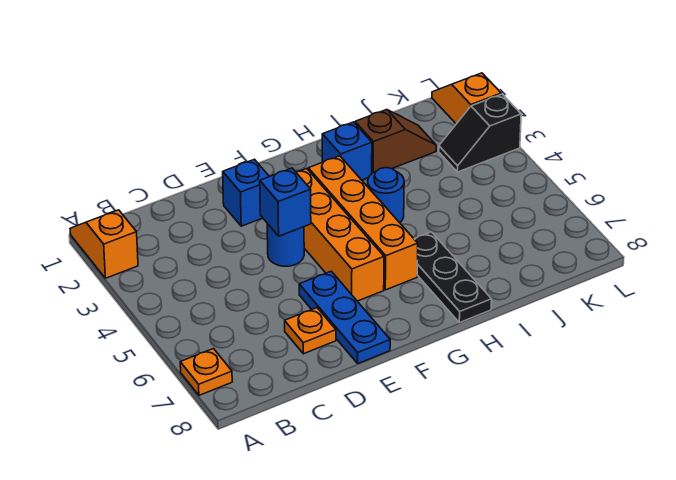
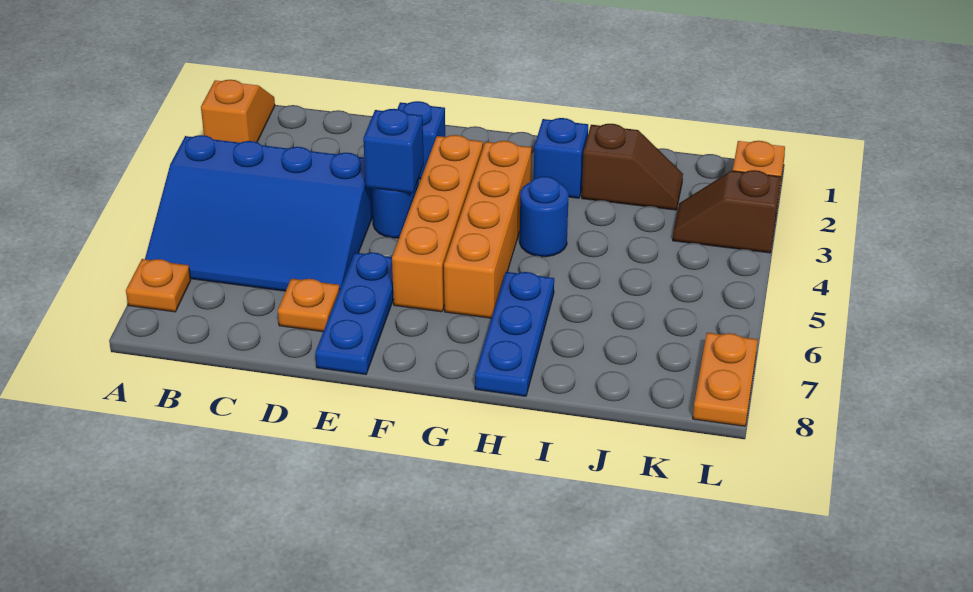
none -> blue 3x4 slope [145,135,373,291]
black 1x3 plate [415,232,492,323] -> blue 1x3 plate [475,272,554,396]
black 1x2 slope [439,94,521,172] -> brown 1x2 slope [673,170,781,253]
none -> orange 1x2 plate [693,333,758,426]

